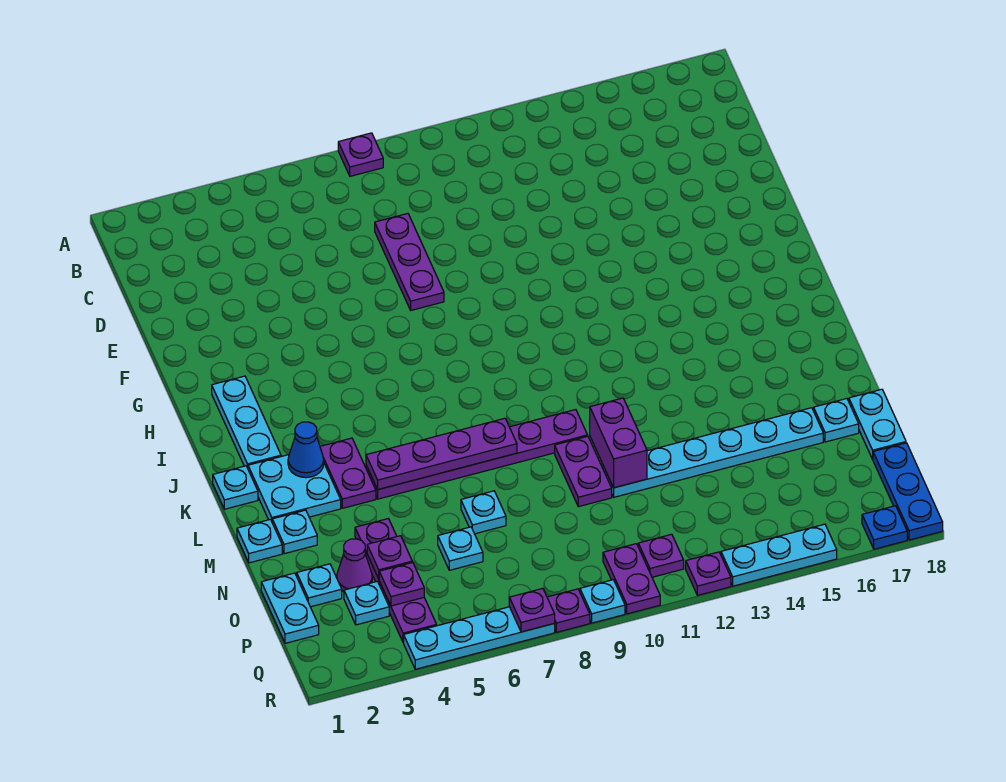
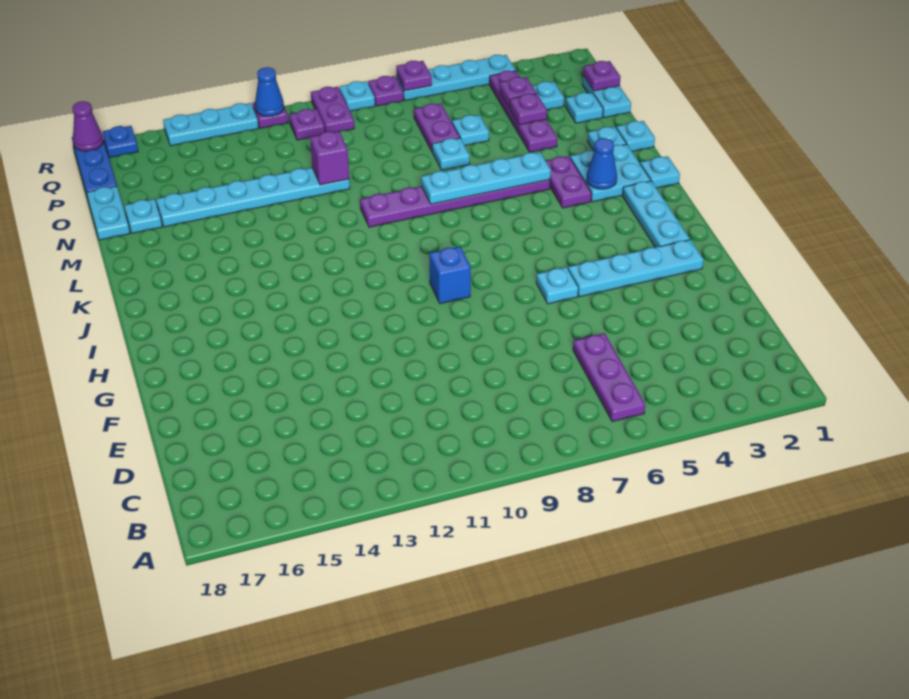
purple 1x1 plate [338,133,383,176] -> purple 1x1 plate moved to [583,61,621,91]
purple 1x3 plate [375,213,444,310] -> purple 1x3 plate moved to [573,333,645,422]
none -> cyan 1x4 plate [568,240,704,297]
none -> cyan 1x1 plate [536,267,579,304]
none -> blue 1x1 brick [429,246,471,304]
purple 1x4 plate [366,418,517,489] -> cyan 1x4 plate [421,152,551,204]
purple 1x2 plate [555,436,612,507] -> purple 1x2 plate moved to [414,103,460,151]
purple 1x2 brick [590,398,647,488] -> purple 1x1 brick [310,131,349,185]
purple 1x1 cone [337,539,372,592] -> purple 1x1 cone moved to [72,101,104,151]
none -> blue 1x1 cone [255,67,284,116]

